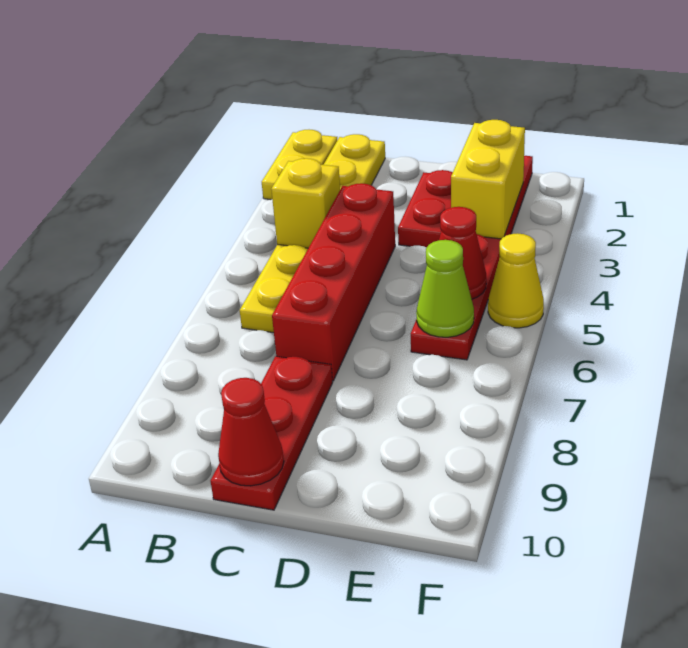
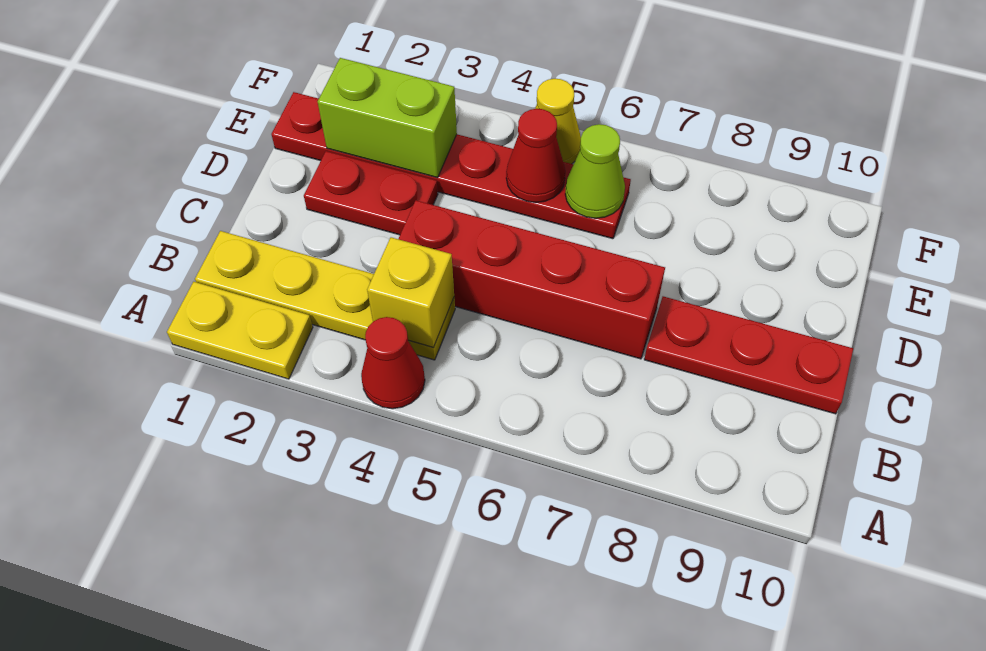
yellow 1x6 plate [240,134,385,333] -> yellow 1x4 plate [195,231,455,360]
red 1x1 cone [218,378,284,486] -> red 1x1 cone moved to [361,317,425,409]
yellow 1x2 brick [451,120,525,239] -> lime 1x2 brick [318,58,457,178]

